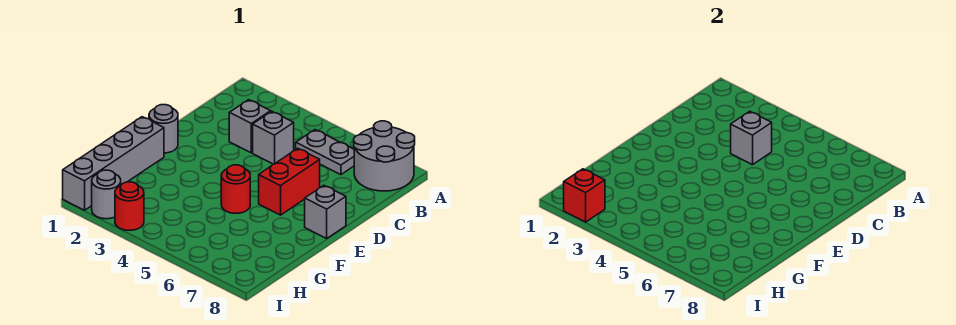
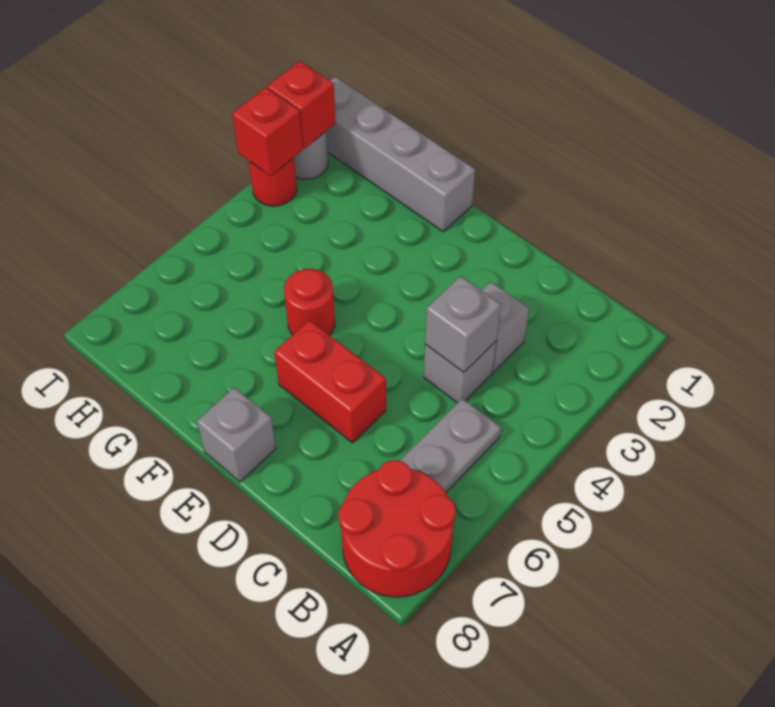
grey 2x2 round brick [354,121,415,191] -> red 2x2 round brick [338,460,456,597]
grey 1x1 round brick [149,105,178,153] -> none
none -> red 1x1 brick [232,87,303,176]

